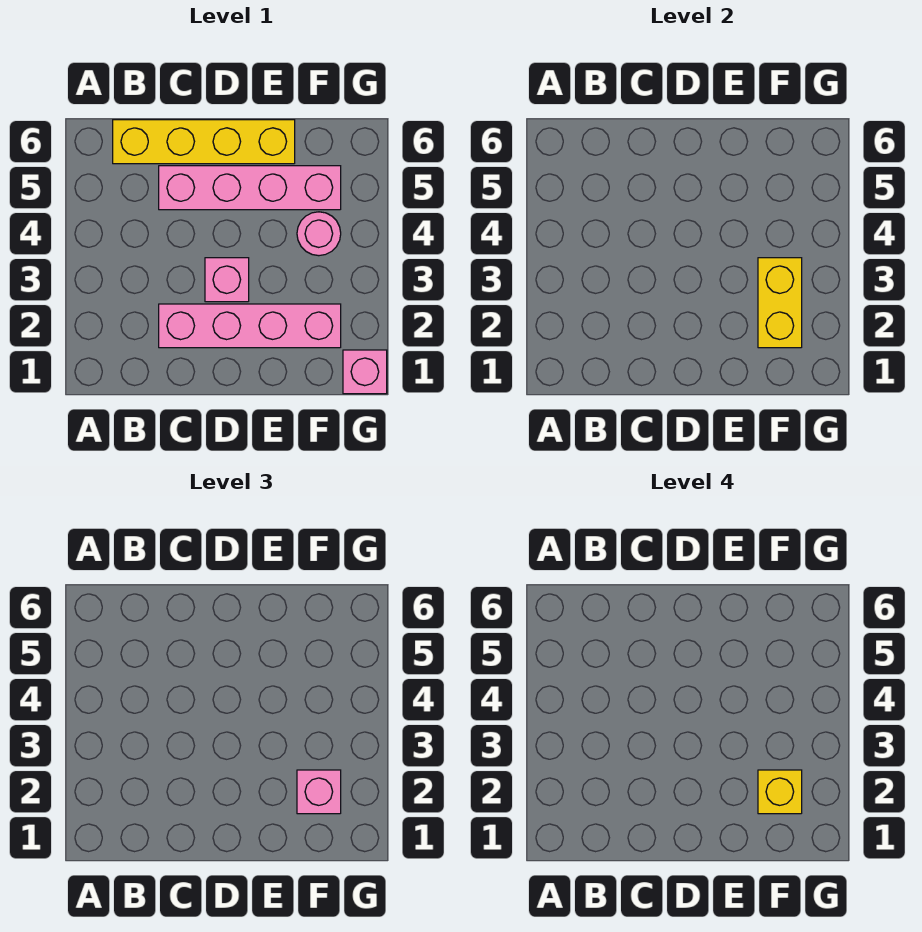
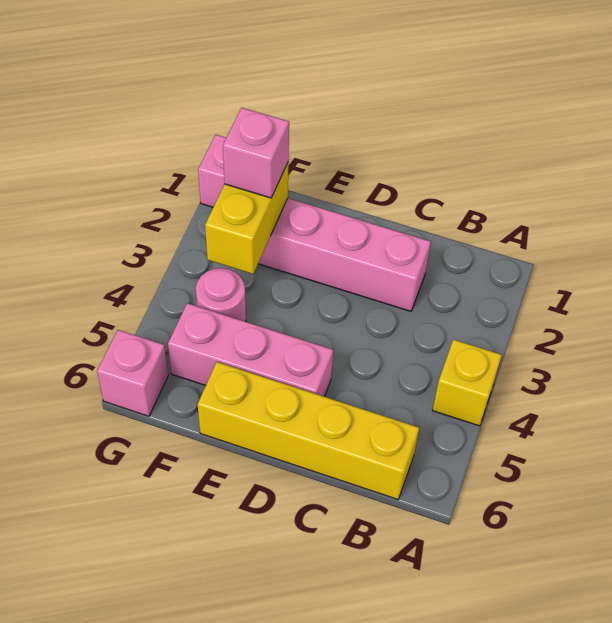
pink 1x4 brick [159,166,341,210] -> pink 1x3 brick [168,303,333,397]
pink 1x1 brick [205,258,249,302] -> pink 1x1 brick moved to [97,330,168,416]
yellow 1x1 brick [758,770,802,814] -> yellow 1x1 brick moved to [432,339,502,426]

